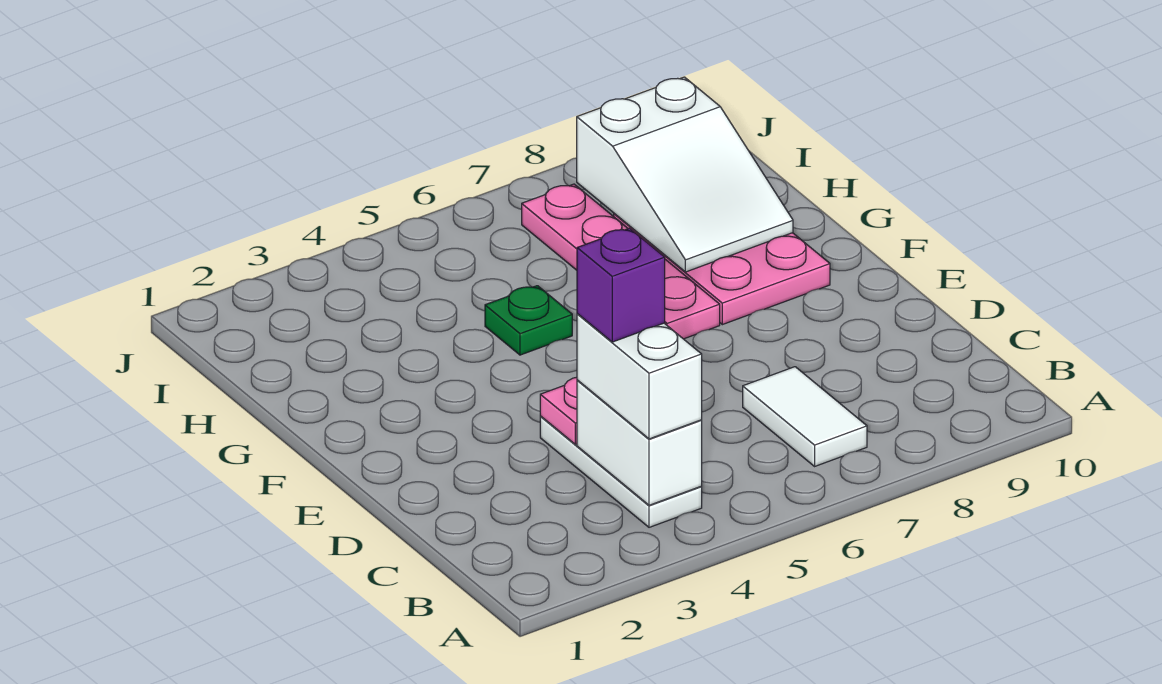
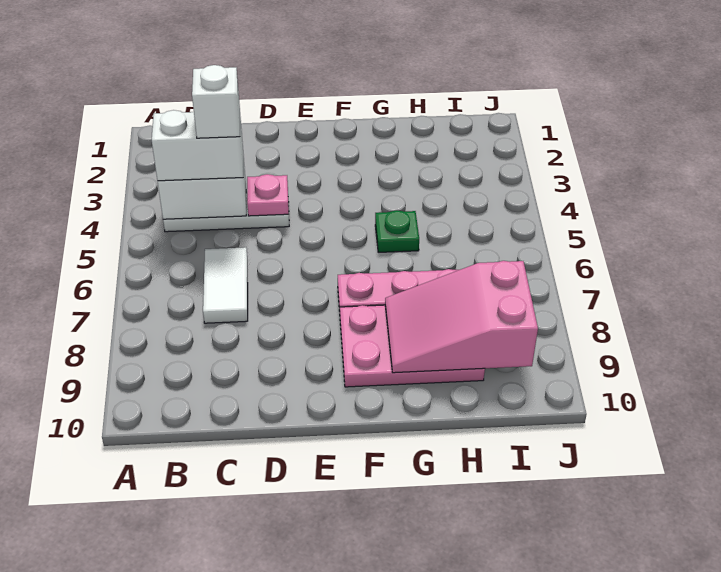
white 1x2 tile [743,367,867,466] -> white 1x2 tile turned to [203,247,248,323]
purple 1x1 brick [577,228,665,342] -> white 1x1 brick [192,65,240,138]
white 2x3 slope [577,77,793,272] -> pink 2x3 slope [385,261,538,373]

